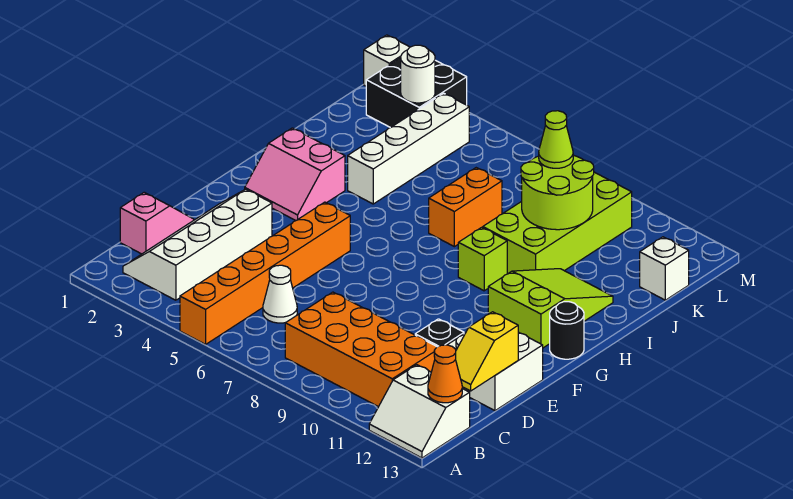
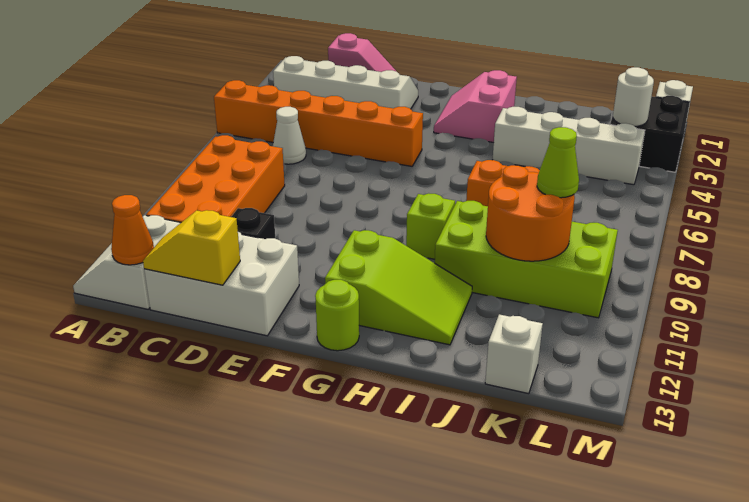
white 2x2 brick [448,332,543,411] -> white 2x3 brick [144,232,299,336]
black 1x1 round brick [550,302,584,359] -> lime 1x1 round brick [315,280,359,351]
lime 2x2 round brick [521,155,594,230] -> orange 2x2 round brick [486,165,575,261]

